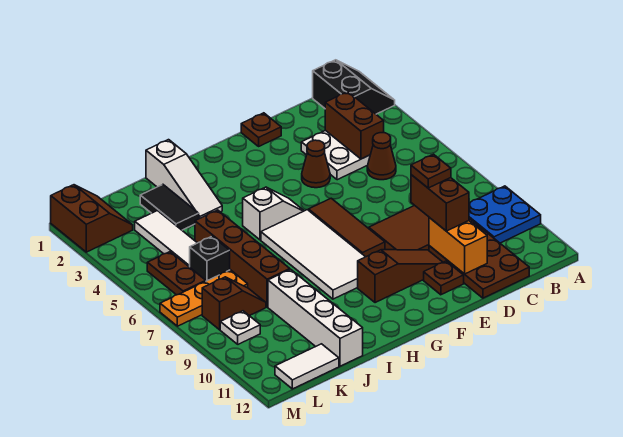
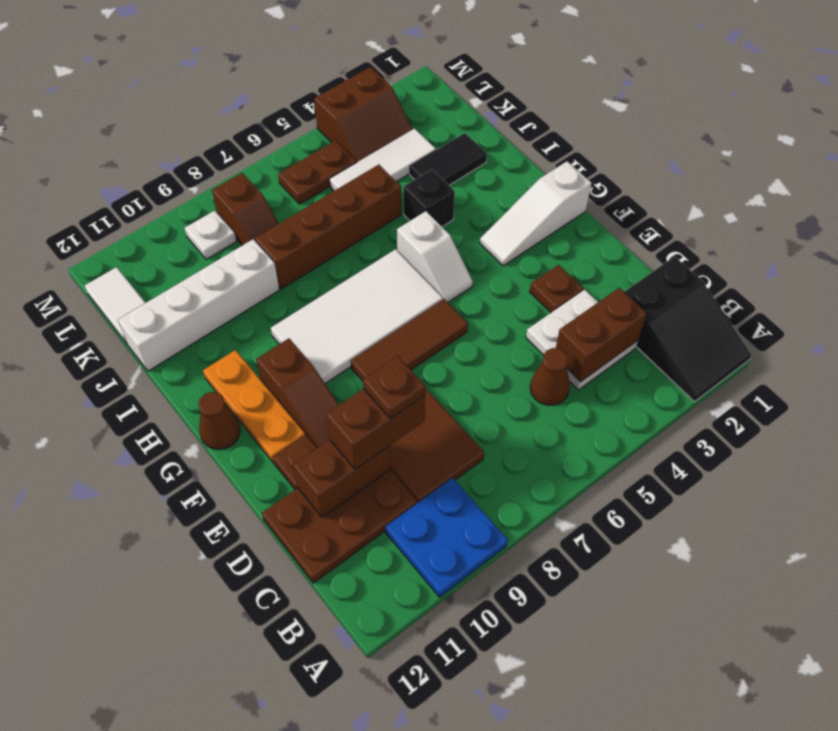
black 2x2 slope [313,60,395,114] -> black 2x3 slope [625,257,751,402]
orange 1x2 brick [429,218,487,274] -> brown 1x2 brick [293,440,390,517]
brown 1x1 plate [241,113,281,146] -> brown 1x1 plate moved to [530,265,583,312]
brown 1x1 cone [302,140,330,188] -> brown 1x1 cone moved to [198,392,240,449]
white 1x3 slope [146,140,222,219] -> white 1x3 slope moved to [480,161,592,266]
black 1x1 brick [190,236,230,281] -> black 1x1 brick moved to [404,169,455,227]
orange 1x3 plate [160,270,248,326] -> orange 1x3 plate moved to [203,350,305,463]
brown 2x2 slope [51,185,133,252] -> brown 2x2 slope moved to [314,67,412,162]

